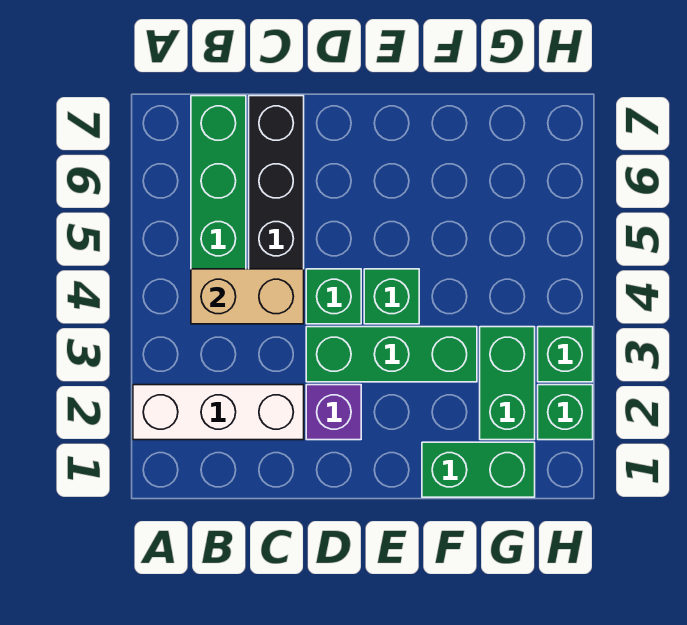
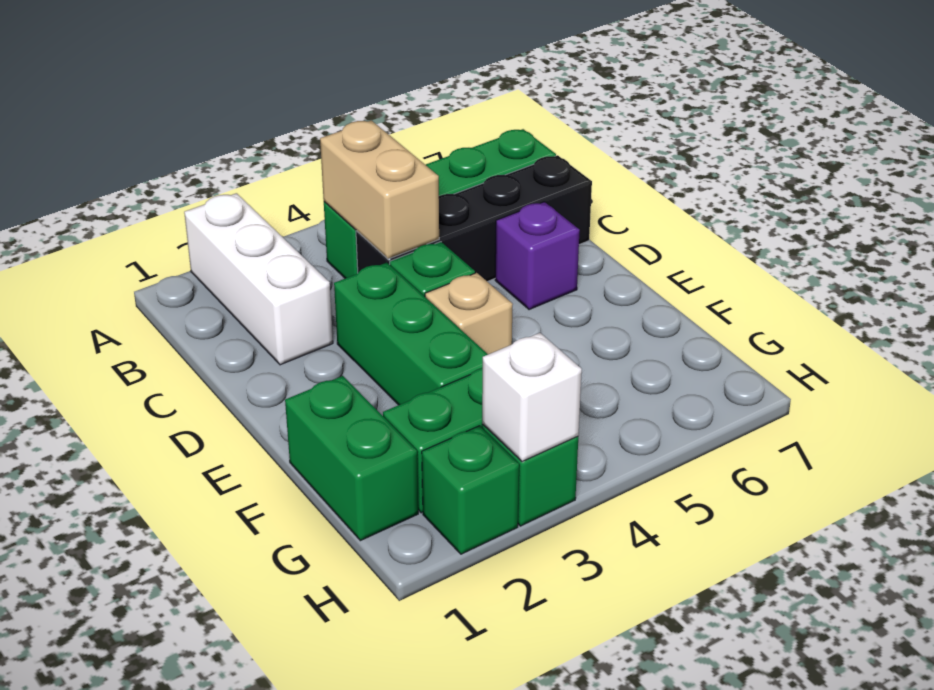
purple 1x1 brick [306,385,361,440] -> purple 1x1 brick moved to [495,202,580,310]
green 1x1 brick [364,269,419,324] -> tan 1x1 brick [425,273,513,354]
none -> white 1x1 brick [482,333,582,462]

